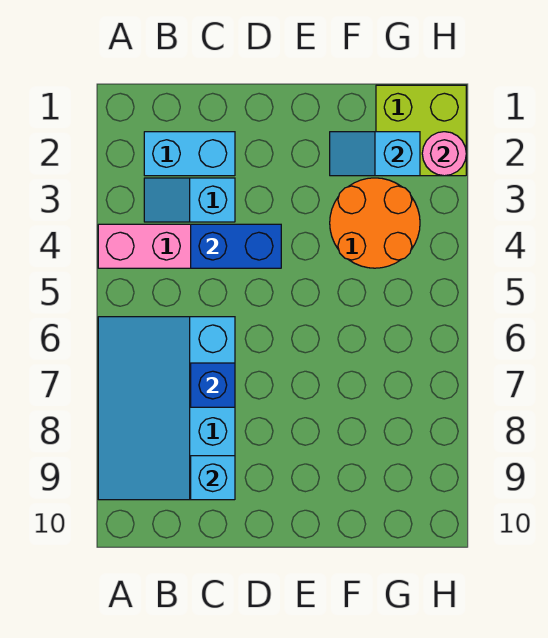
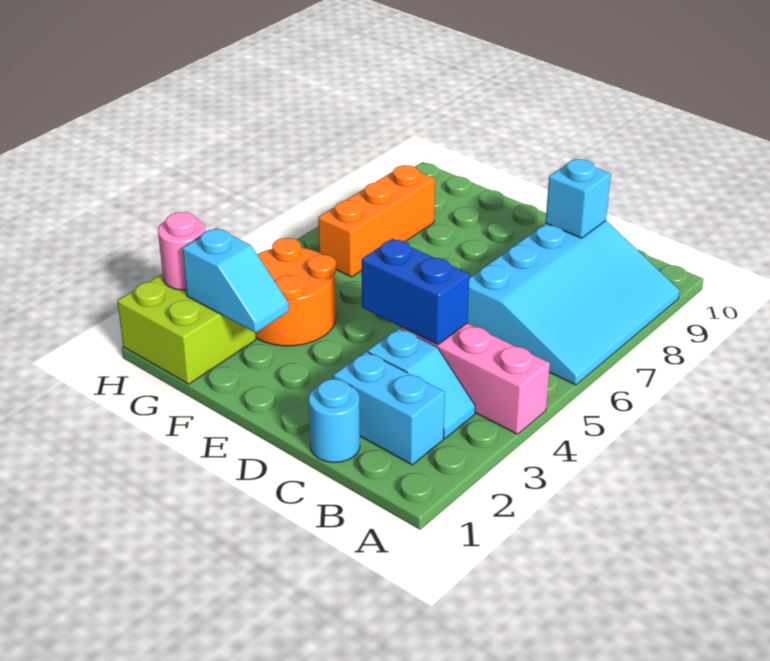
none -> cyan 1x1 round brick [309,379,360,462]
blue 1x1 brick [191,363,235,407] -> none
none -> orange 1x3 brick [318,165,435,277]

